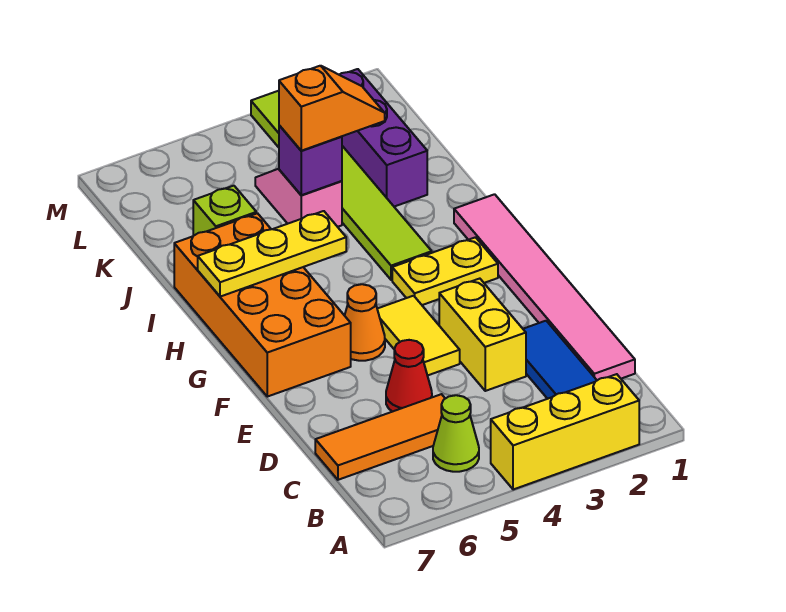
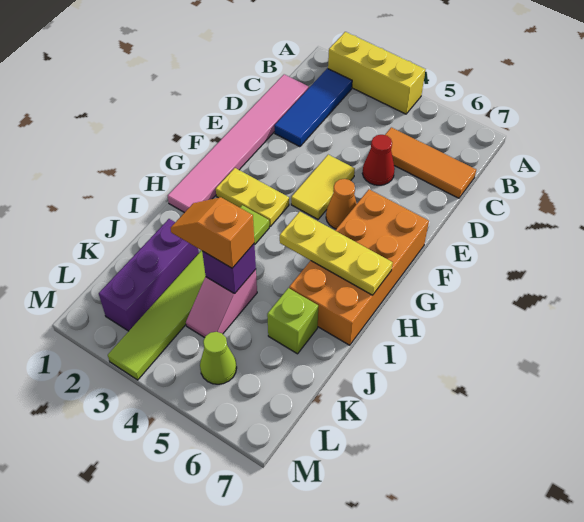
lime 1x1 cone [433,395,479,472] -> lime 1x1 cone moved to [200,332,237,384]
yellow 1x2 brick [439,279,526,391] -> none

